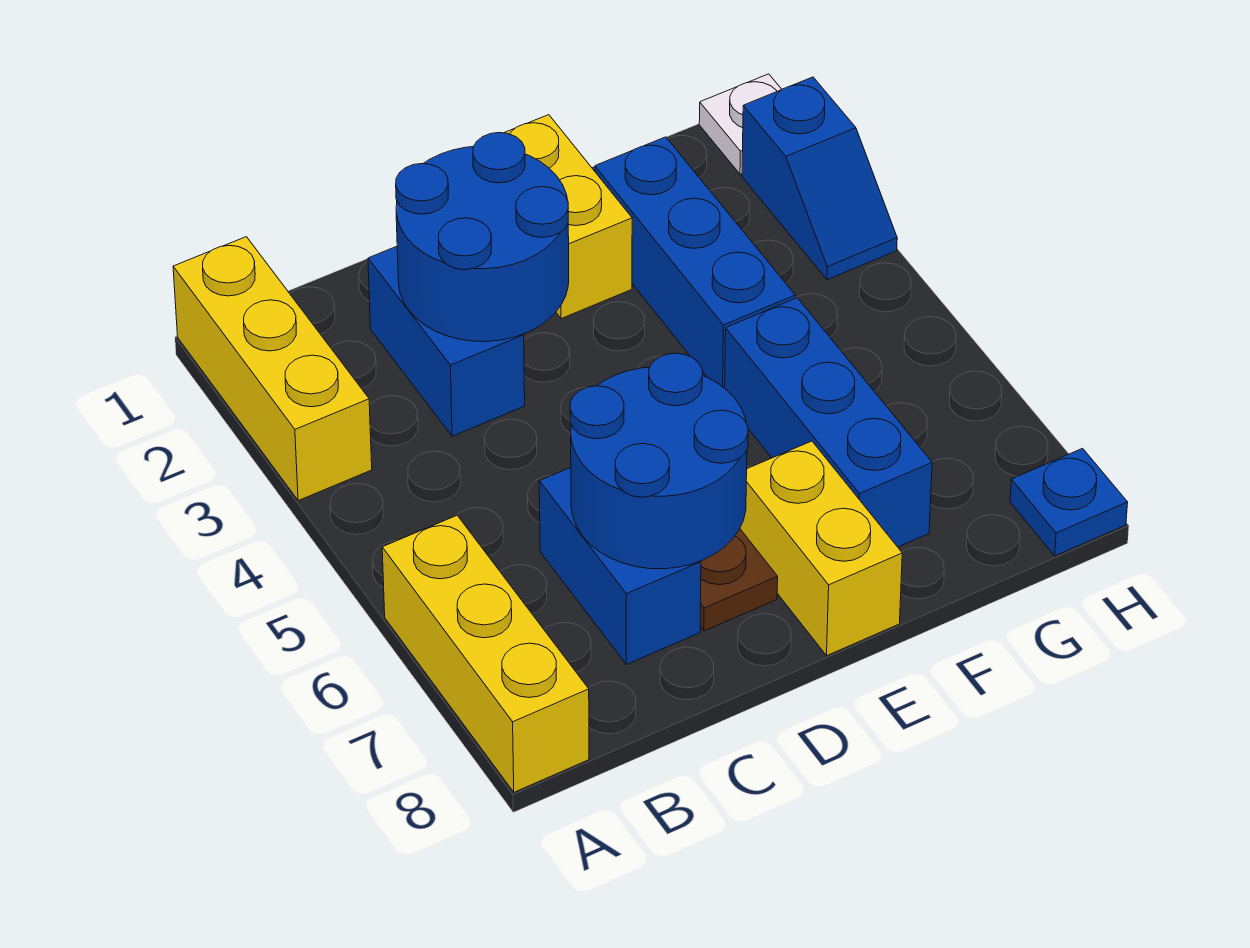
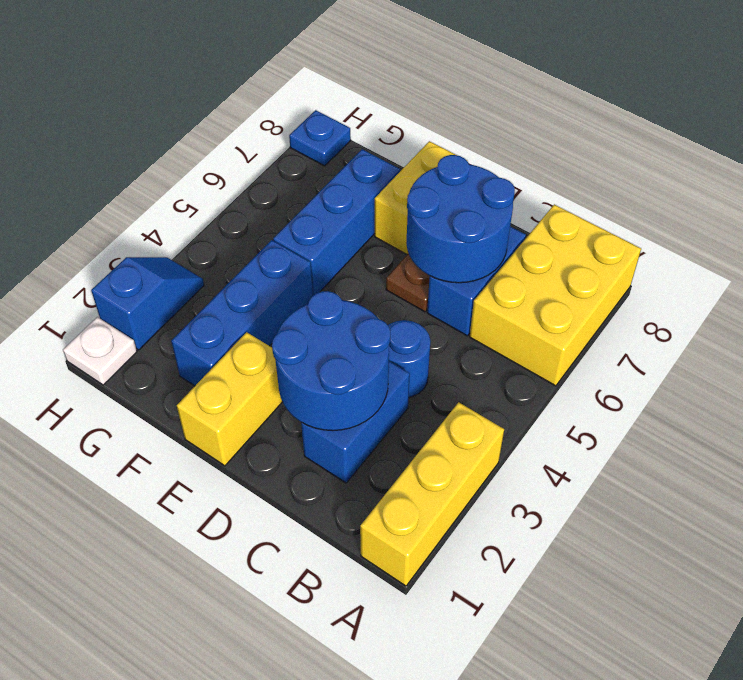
yellow 1x3 brick [382,516,589,792] -> yellow 2x3 brick [470,204,641,386]
none -> blue 1x1 round brick [388,320,430,397]

